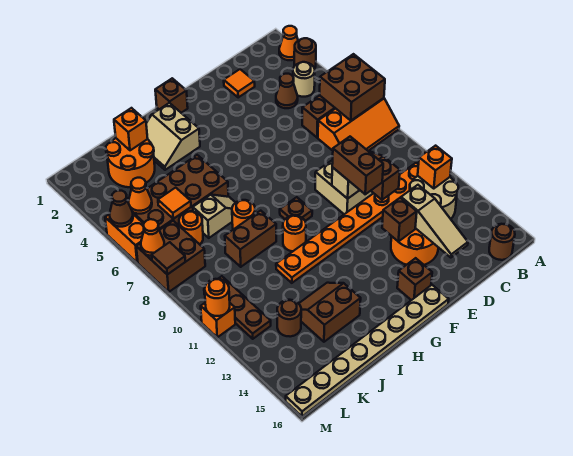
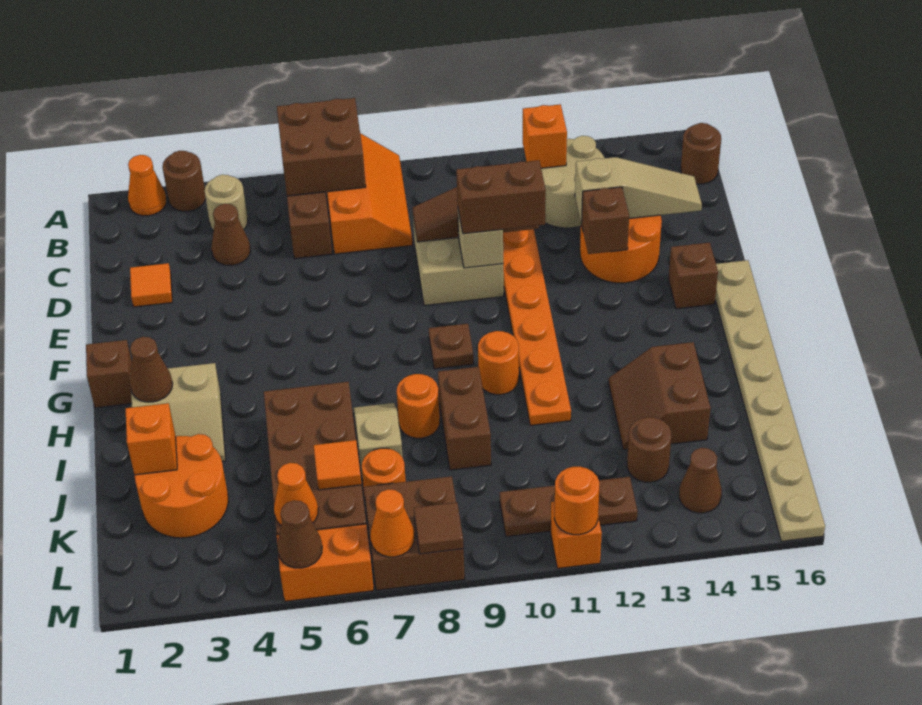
none -> brown 1x1 cone [130,337,173,402]
none -> brown 1x1 cone [679,448,722,513]

